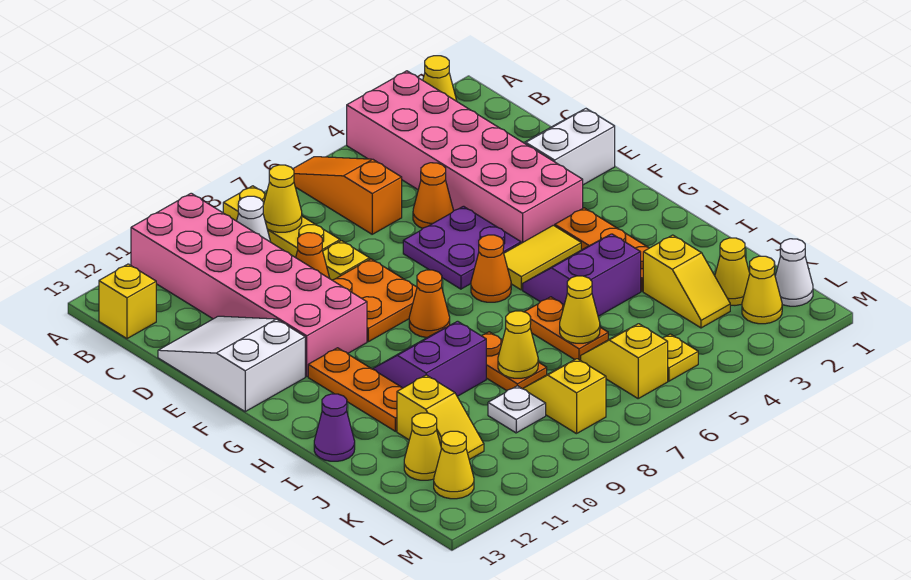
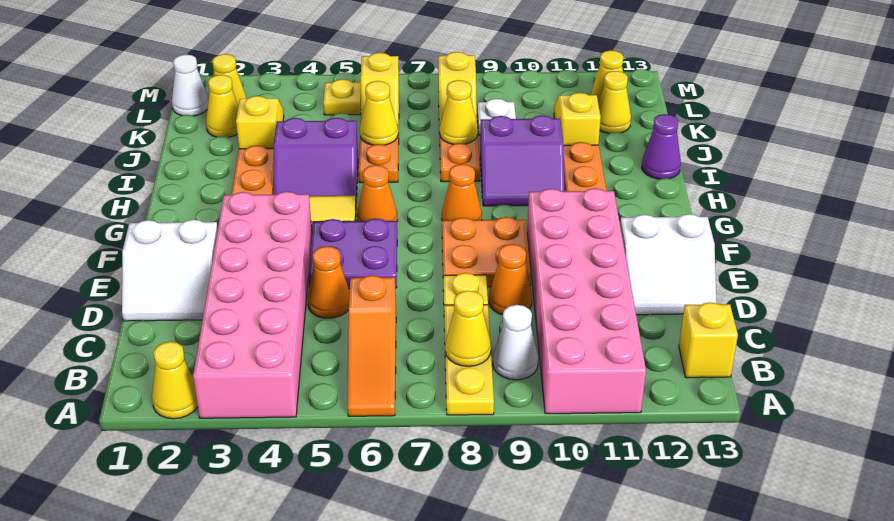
white 2x3 slope [158,316,305,411] -> white 2x2 slope [620,214,716,315]

